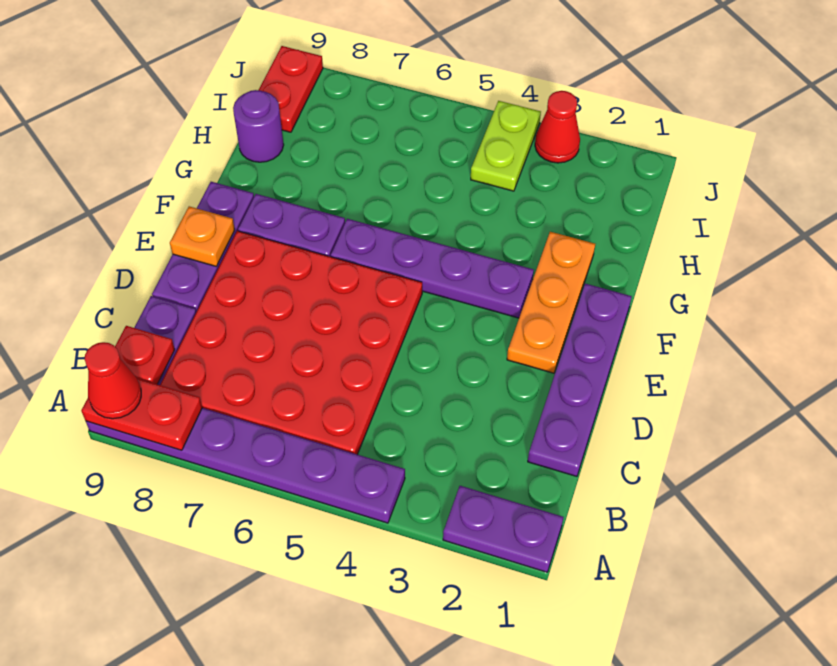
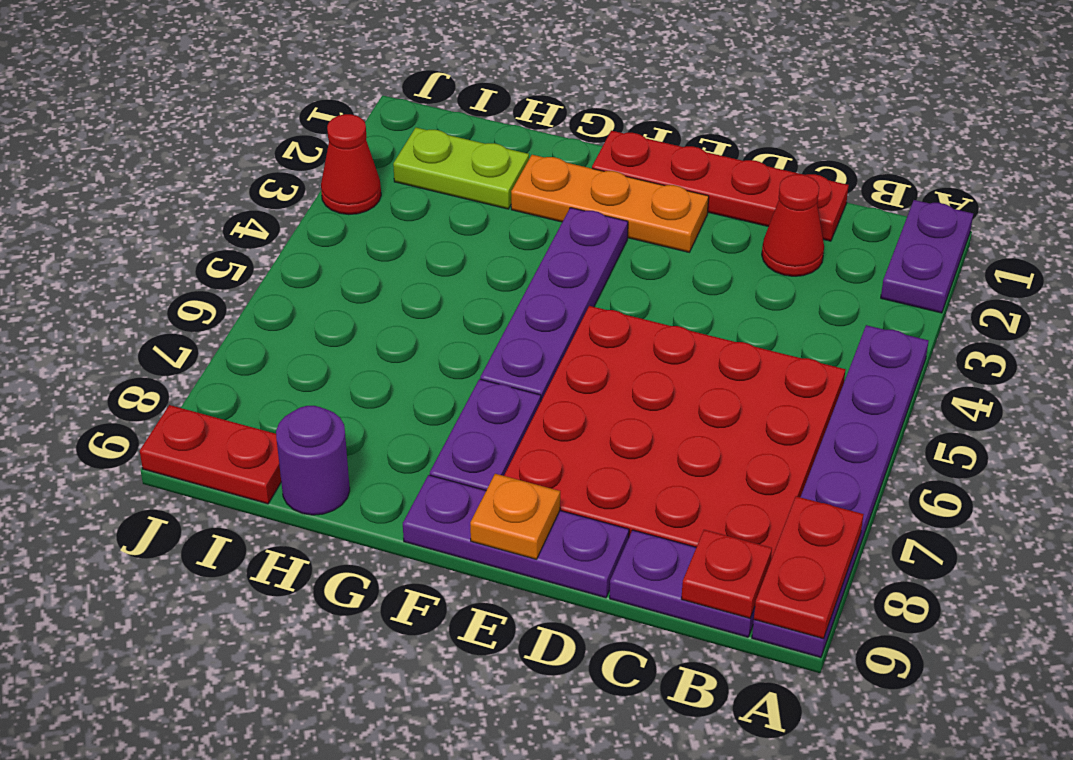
red 1x1 cone [85,342,141,419] -> red 1x1 cone moved to [762,174,824,276]
purple 1x4 plate [528,284,632,476] -> red 1x4 plate [592,131,849,241]
lime 1x2 plate [471,101,541,191] -> lime 1x2 plate moved to [393,128,529,209]

